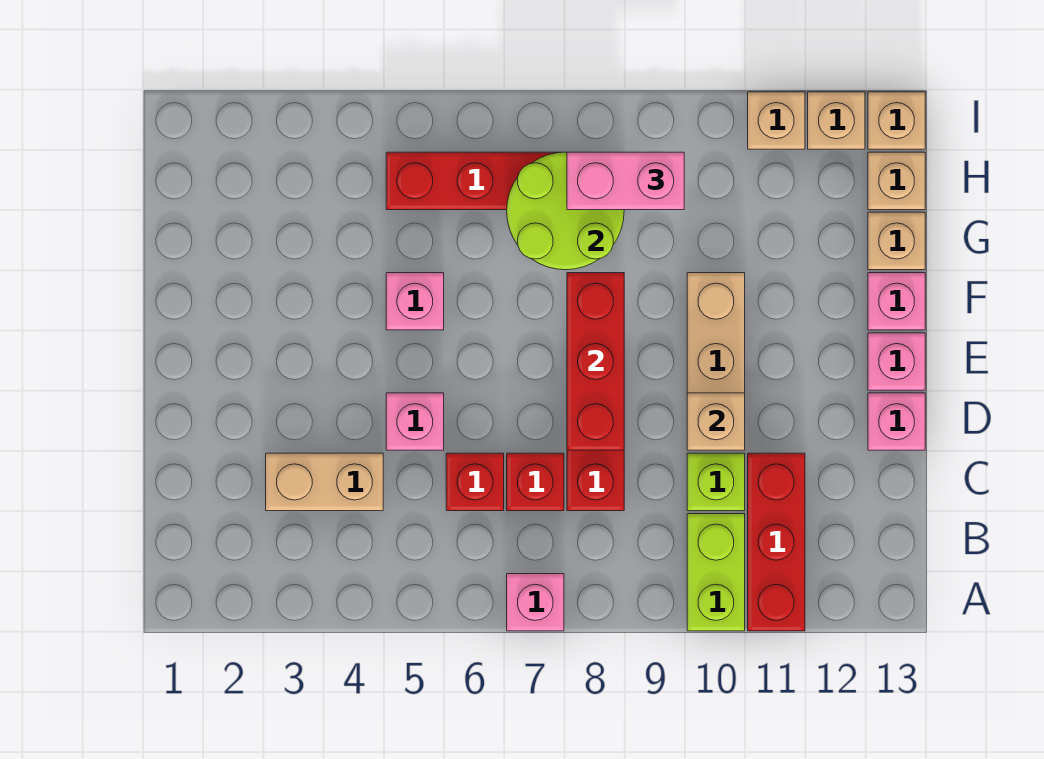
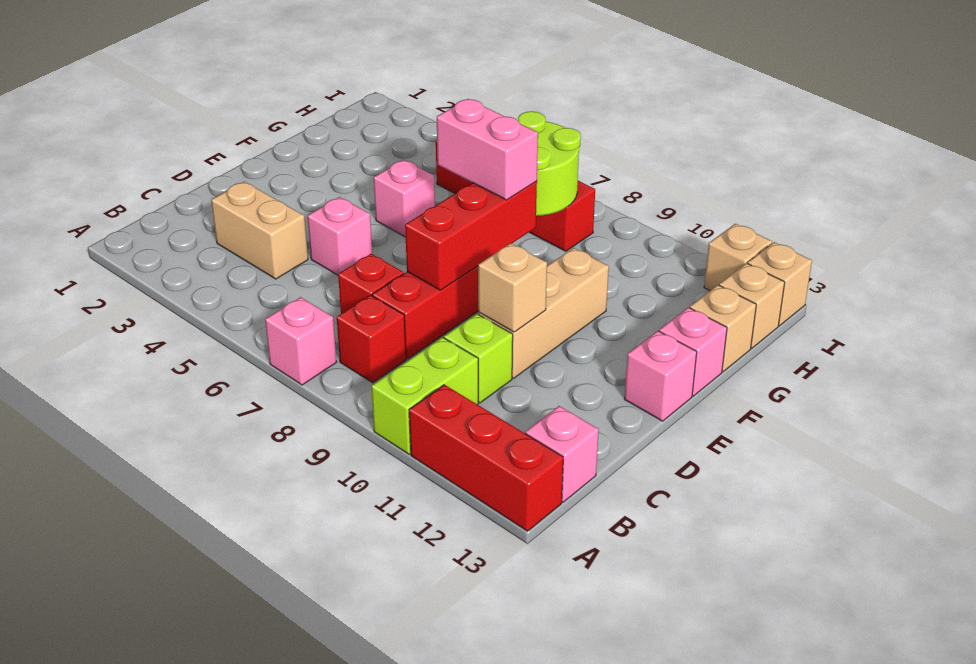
red 1x3 brick [748,453,805,631] -> red 1x3 brick turned to [409,385,563,531]
red 1x1 brick [446,453,504,511] -> red 1x1 brick moved to [337,295,406,383]
pink 1x1 brick [868,393,925,450] -> pink 1x1 brick moved to [525,406,599,502]
pink 1x2 brick [567,152,684,210] -> pink 1x2 brick moved to [437,99,538,200]
tan 1x1 brick [748,92,805,149] -> none

